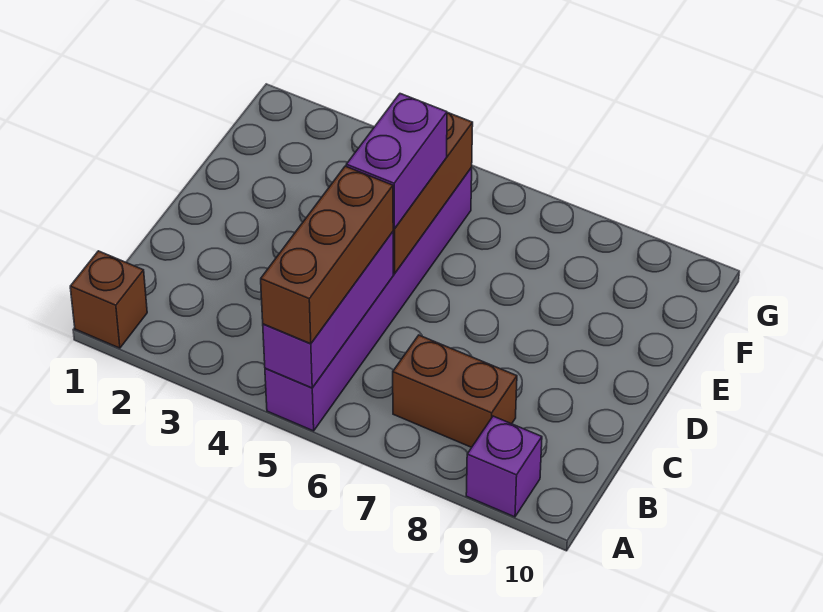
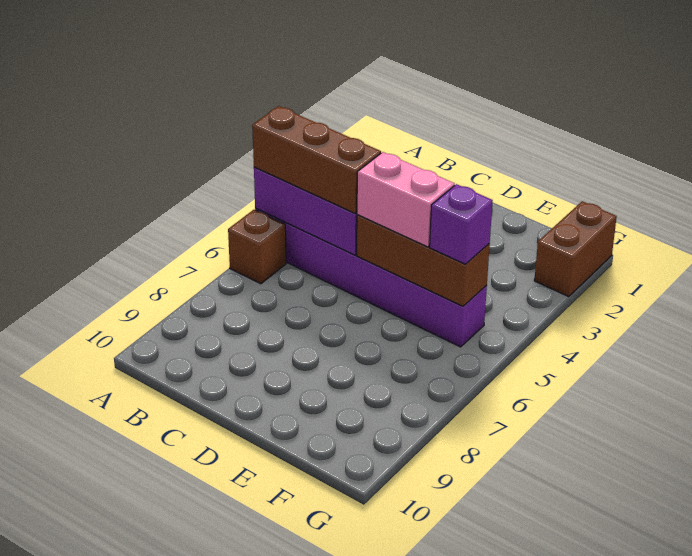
brown 1x1 brick [70,251,147,348] -> brown 1x1 brick moved to [228,210,286,284]
purple 1x1 brick [466,416,542,517] -> purple 1x1 brick moved to [430,184,493,264]
brown 1x2 brick [393,335,517,447] -> brown 1x2 brick moved to [534,201,617,297]
purple 1x2 brick [346,94,447,229] -> pink 1x2 brick [357,152,455,247]

